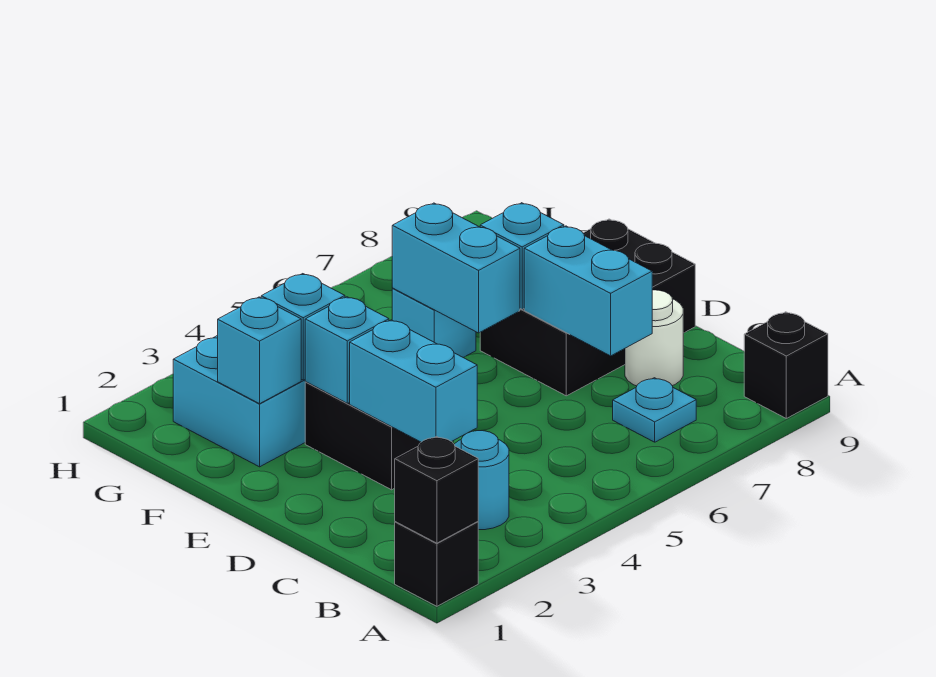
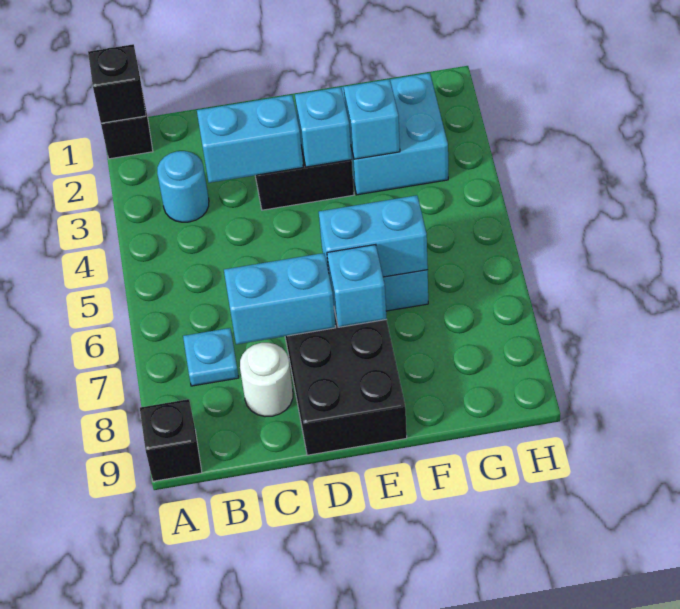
cyan 1x1 brick [218,297,301,404] -> none

